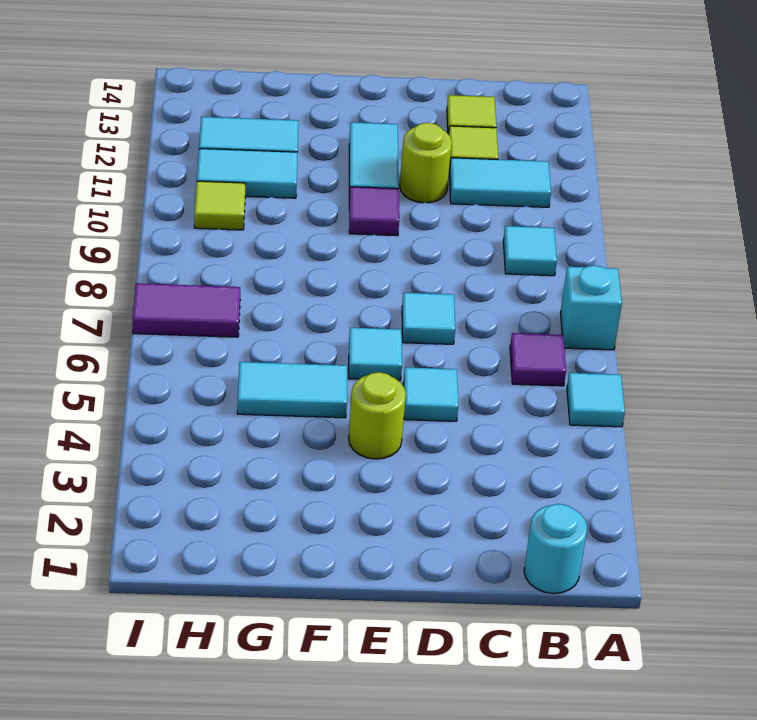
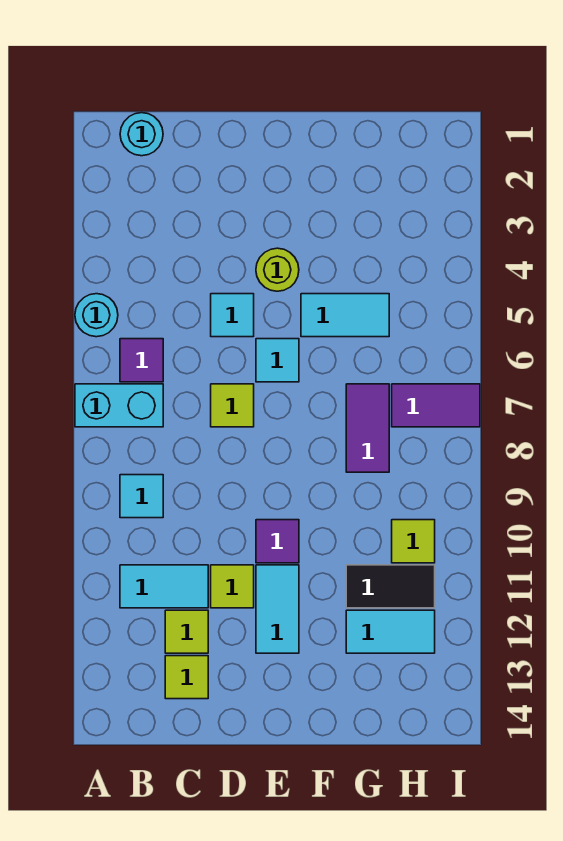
cyan 1x1 tile [567,373,625,427] -> cyan 1x1 round brick [75,294,118,337]
cyan 1x1 brick [560,265,622,350] -> cyan 1x2 brick [75,384,163,427]
cyan 1x1 tile [402,293,455,344] -> lime 1x1 tile [211,384,254,427]
lime 1x1 round brick [400,123,452,203] -> lime 1x1 tile [211,565,254,608]
none -> purple 1x2 tile [346,384,389,472]
cyan 1x2 tile [197,149,298,198] -> black 1x2 tile [346,565,435,608]

